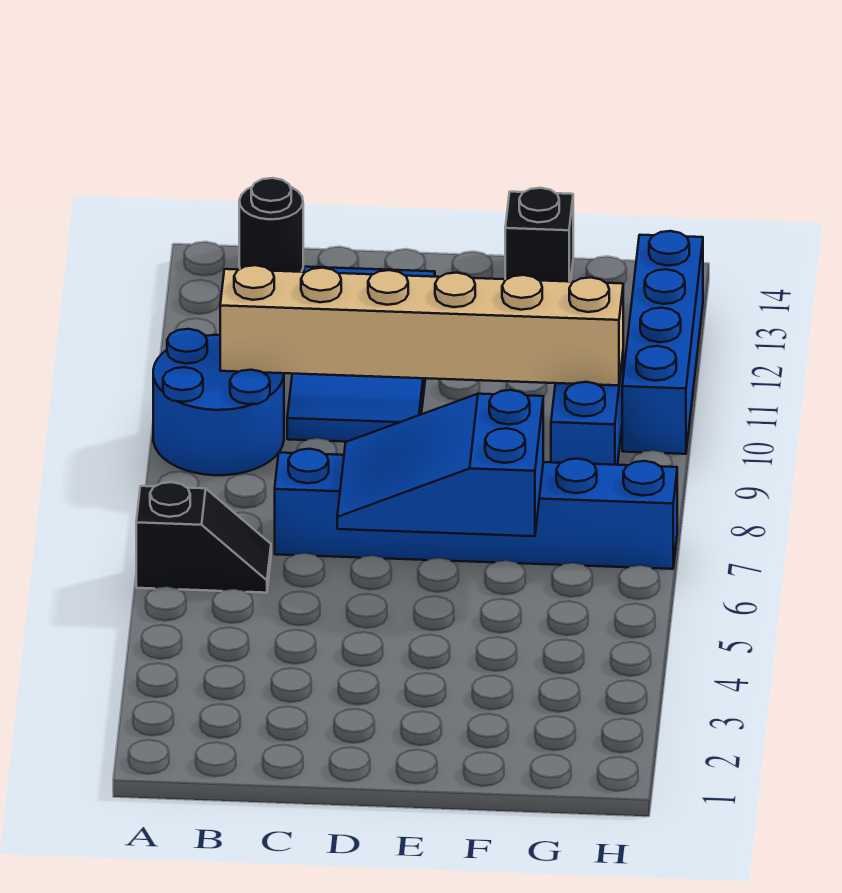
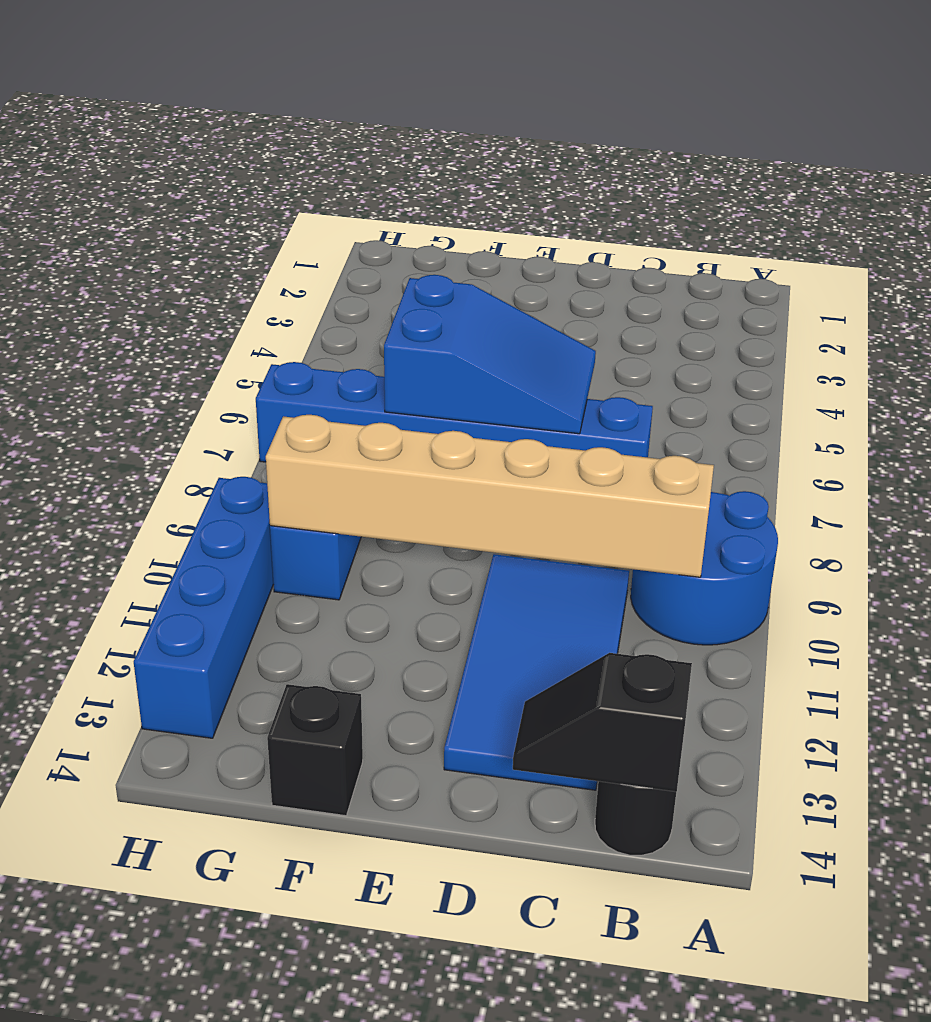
black 1x2 slope [136,482,271,593] -> black 1x2 slope moved to [513,653,692,792]

